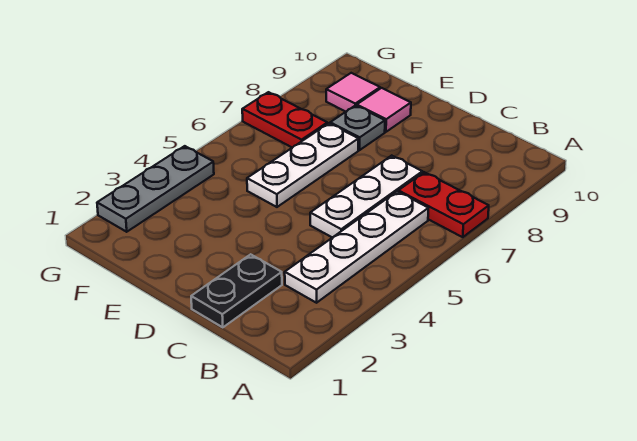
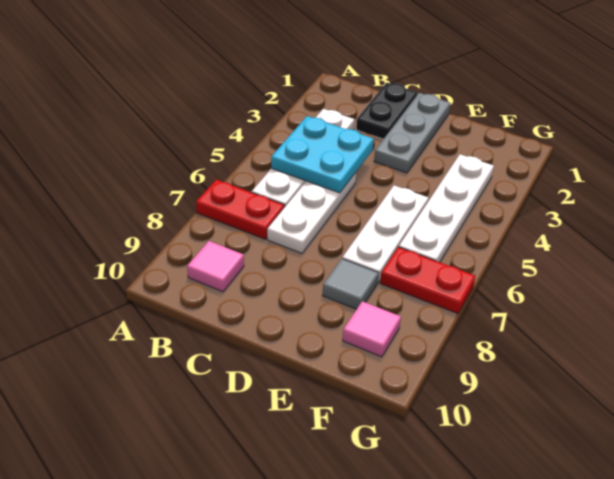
none -> cyan 2x2 plate [271,116,374,193]
grey 1x1 plate [330,105,385,150] -> grey 1x1 tile [322,259,379,309]
pink 1x1 tile [357,88,411,132] -> pink 1x1 tile moved to [187,241,244,292]
none -> white 1x4 plate [399,154,494,262]
grey 1x3 plate [97,146,214,232] -> grey 1x3 plate moved to [374,93,451,173]

